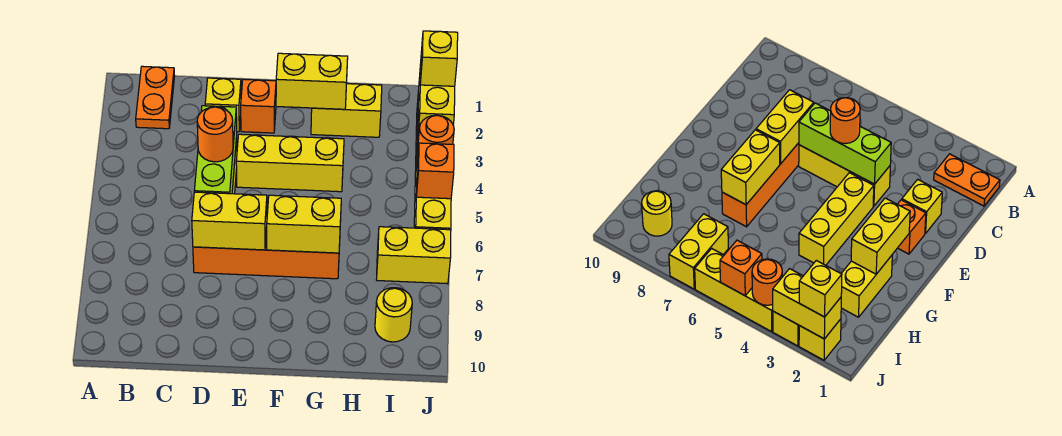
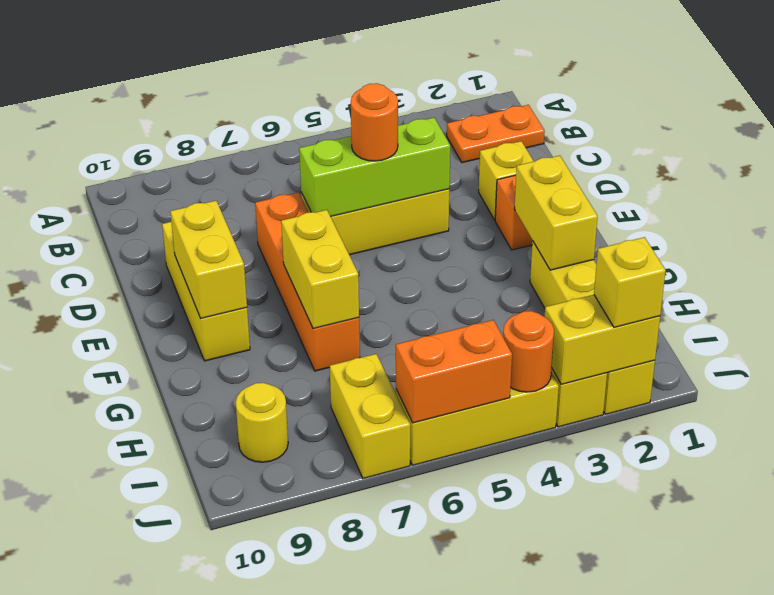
yellow 1x2 brick [192,192,267,250] -> yellow 1x2 brick moved to [170,201,247,318]
yellow 1x3 brick [236,134,344,192] -> yellow 1x3 brick moved to [162,222,250,361]
orange 1x1 brick [416,143,454,199] -> orange 1x2 brick [396,320,512,423]

